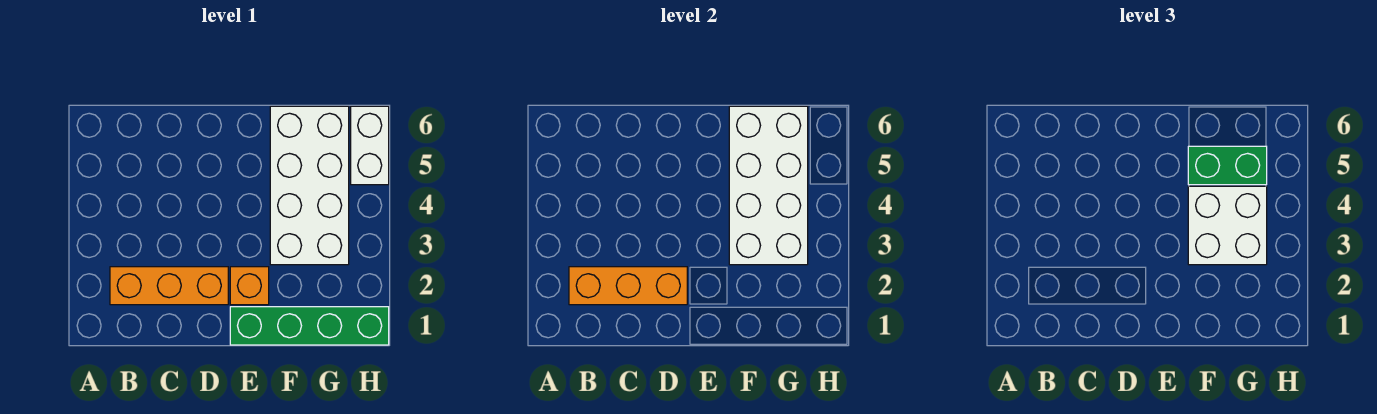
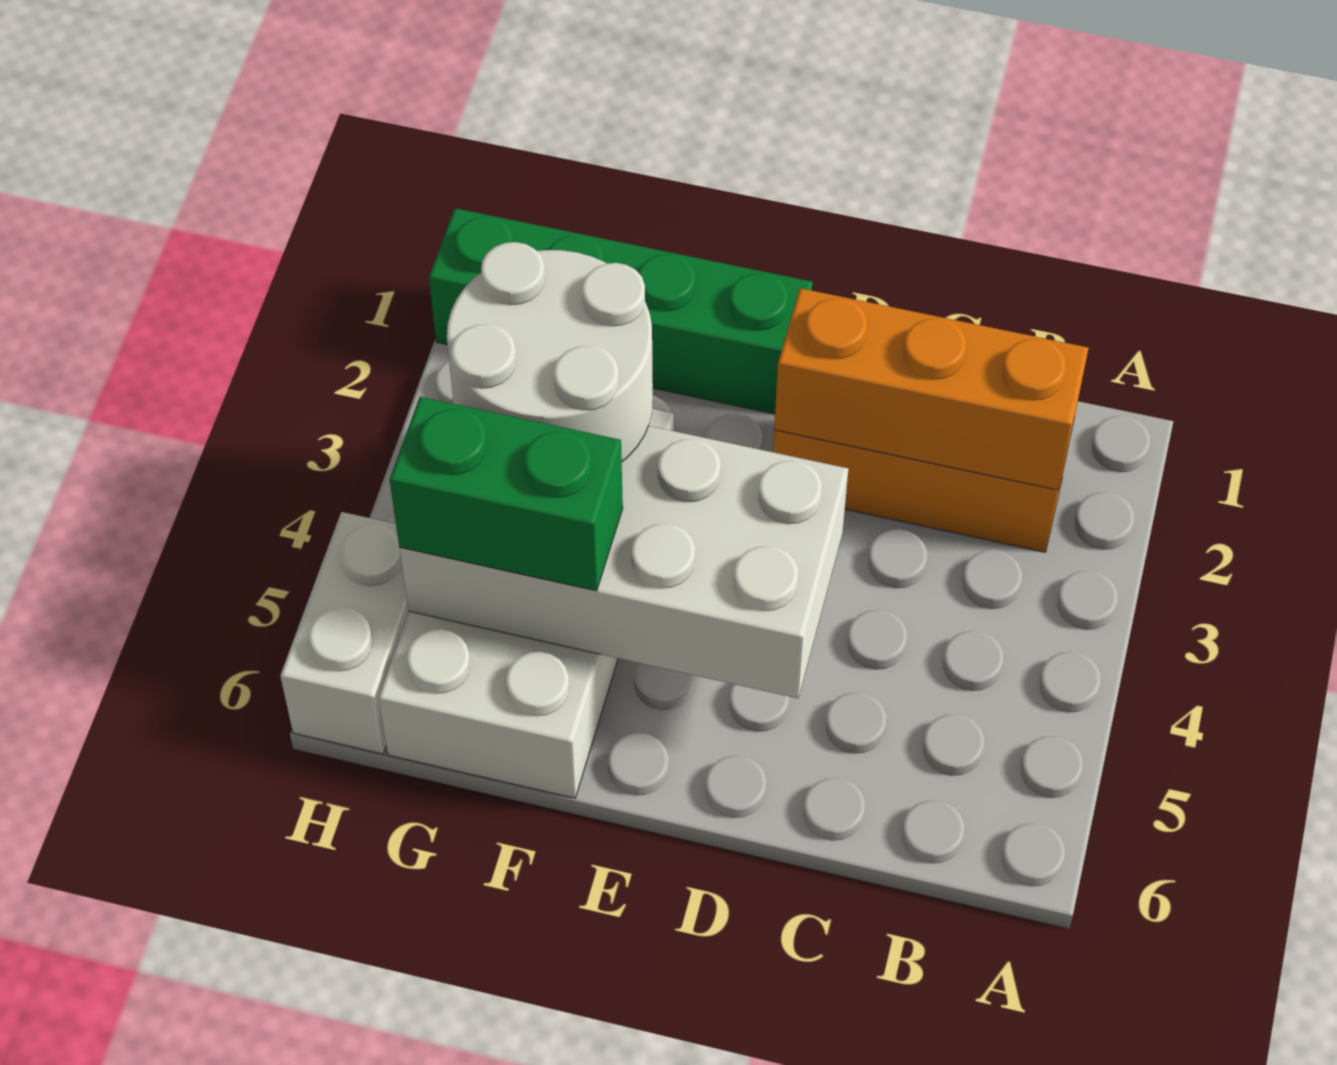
orange 1x1 brick [230,267,269,305] -> none
white 2x4 brick [729,106,808,265] -> white 2x4 brick turned to [399,399,848,698]
white 2x2 brick [1188,186,1267,265] -> white 2x2 round brick [447,242,653,462]

